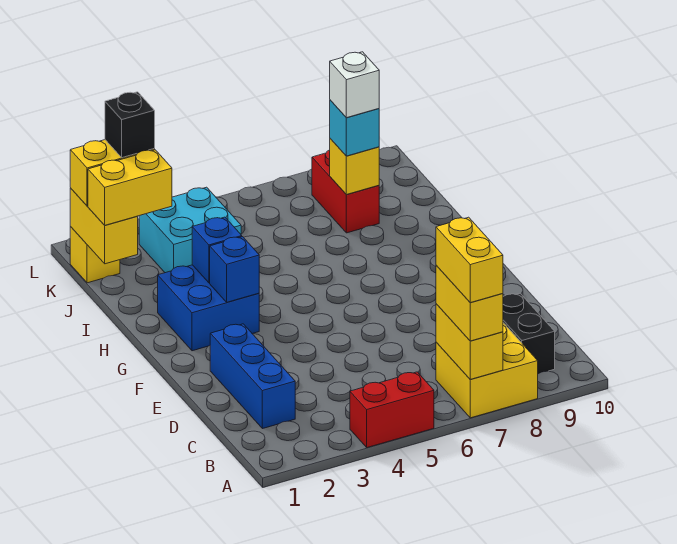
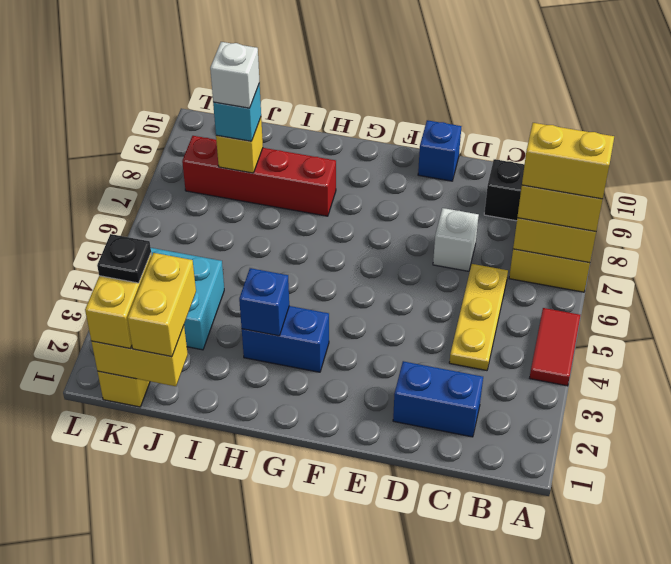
red 1x2 brick [350,372,434,448] -> red 1x2 tile [530,308,580,386]
blue 1x3 brick [210,324,295,429] -> blue 1x2 brick [393,361,483,437]
none -> yellow 1x3 plate [449,264,508,370]
none -> white 1x1 brick [433,208,479,271]
blue 2x2 brick [158,265,259,351] -> blue 1x2 brick [242,306,329,372]
blue 1x1 brick [210,237,259,302] -> blue 1x1 brick moved to [418,120,461,181]
red 1x2 brick [312,150,379,233] -> red 1x4 brick [182,136,336,216]
black 1x1 brick [105,92,155,158] -> black 1x1 plate [97,234,151,283]

